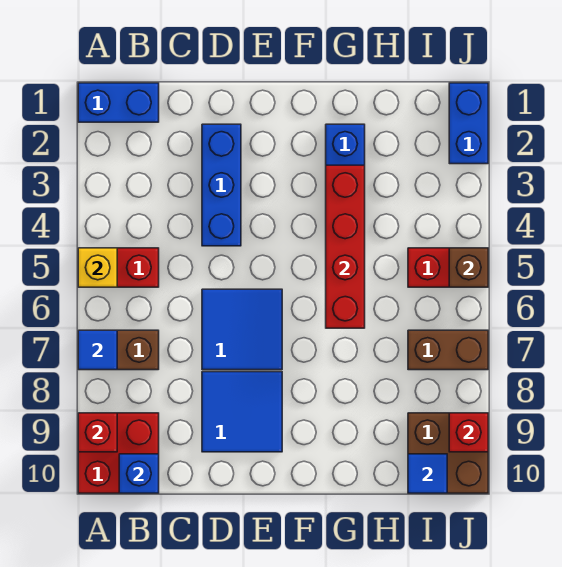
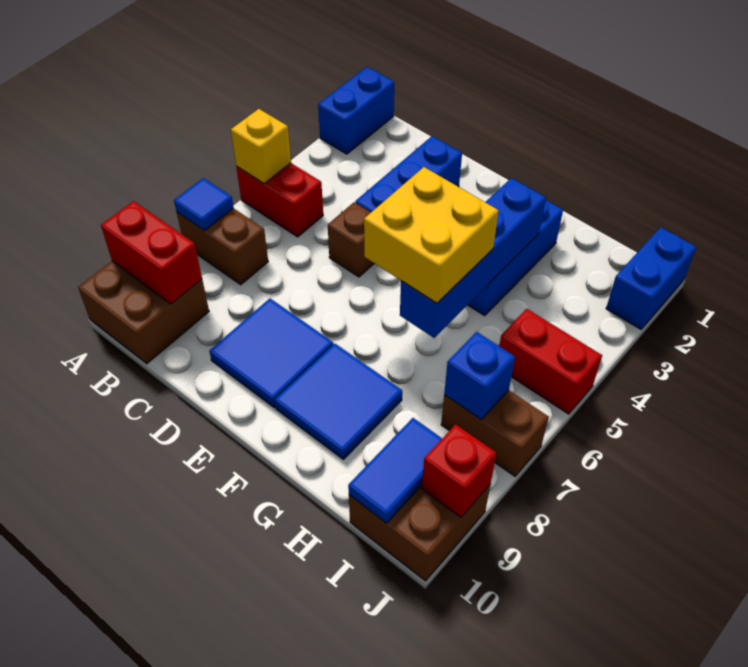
blue 1x2 brick [78,83,159,122] -> blue 1x2 brick turned to [318,67,394,154]
red 2x2 brick [78,413,159,493] -> brown 2x2 brick [78,261,209,364]
red 1x1 brick [78,413,117,452] -> red 1x2 brick [101,201,202,304]
blue 1x1 brick [119,454,159,493] -> blue 1x1 brick moved to [444,332,515,419]
blue 2x2 tile [202,289,282,370] -> blue 2x2 tile moved to [275,344,402,459]
none -> yellow 2x2 brick [364,167,499,303]
red 1x4 brick [326,165,365,328] -> blue 1x4 brick [400,178,546,338]
blue 1x1 tile [408,454,447,493] -> blue 1x2 tile [348,418,442,523]
brown 1x1 brick [449,248,488,287] -> brown 1x1 brick moved to [328,202,374,277]

